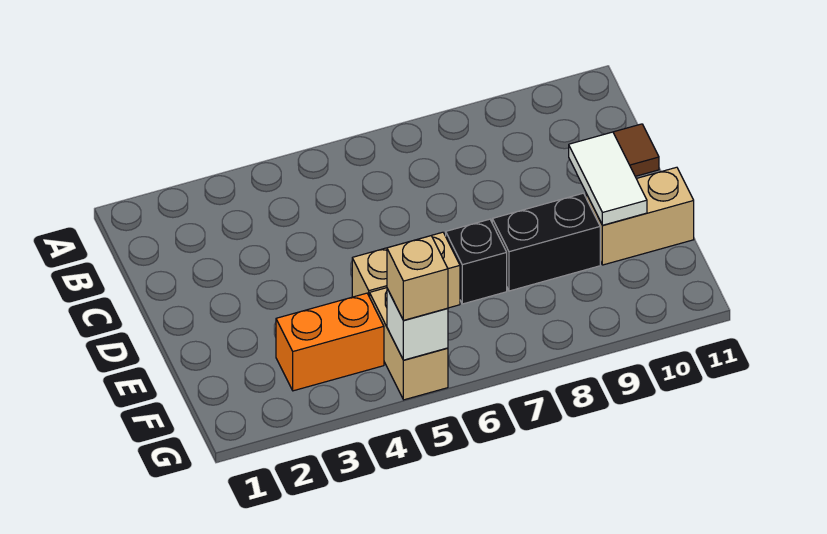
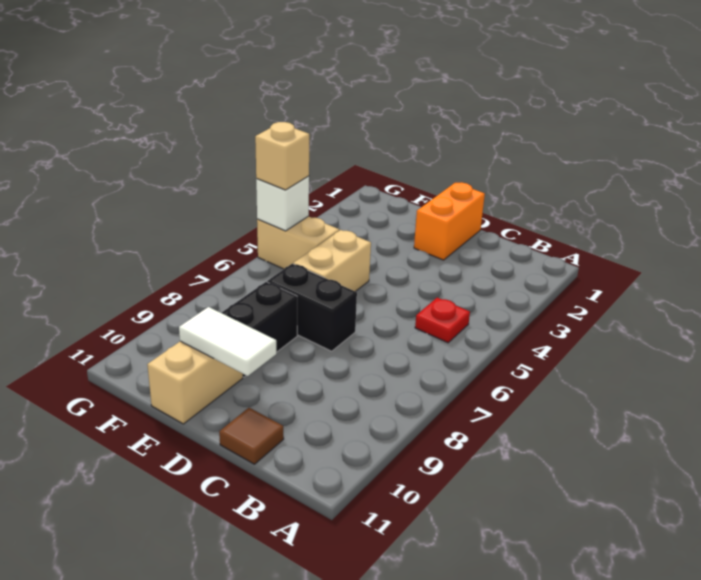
none -> red 1x1 plate [415,298,470,343]
black 1x1 brick [446,219,507,304] -> black 1x2 brick [267,264,357,351]
orange 1x2 brick [276,293,384,391] -> orange 1x2 brick moved to [414,182,485,260]

